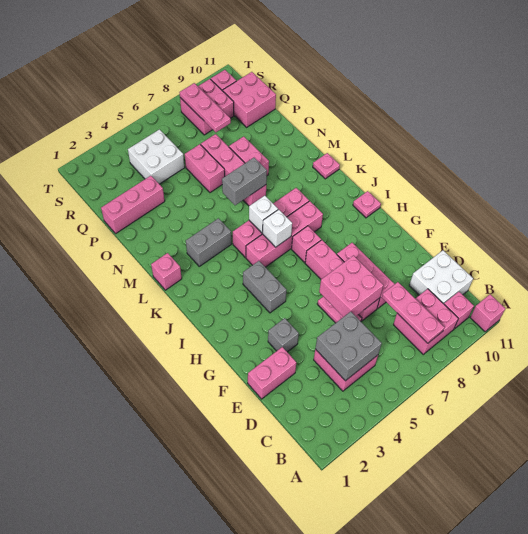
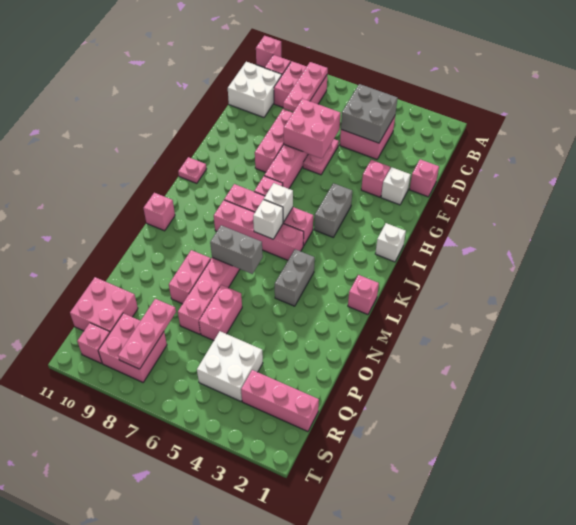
pink 1x2 brick [248,347,296,399] -> pink 1x1 brick [409,159,439,197]
none -> white 1x1 brick [381,167,411,205]
grey 1x1 brick [268,318,299,352] -> pink 1x1 brick [361,160,390,197]
none -> white 1x1 brick [375,223,406,262]
grey 1x2 brick [186,218,231,266] -> grey 1x2 brick turned to [275,249,315,306]
pink 1x1 plate [313,153,340,179] -> pink 1x1 brick [143,193,175,231]
pink 1x3 brick [101,176,165,234] -> pink 1x3 brick moved to [241,370,319,432]

